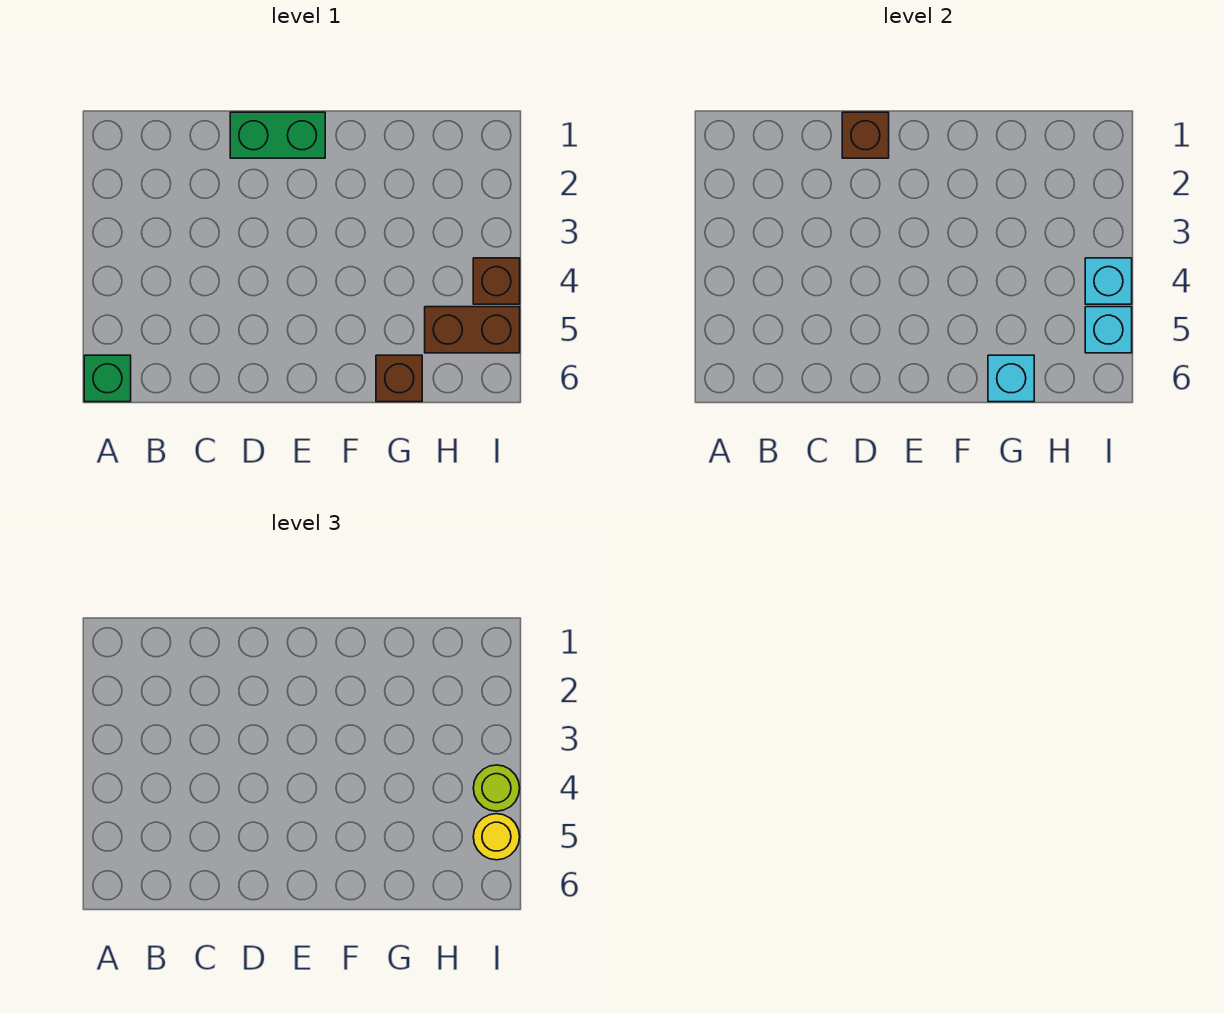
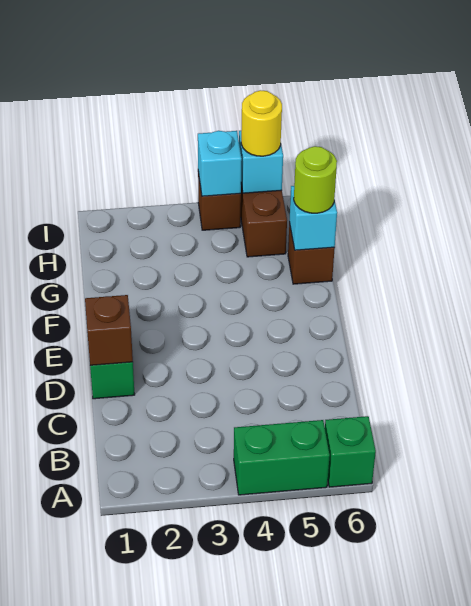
none -> green 1x2 brick [234,420,330,495]
lime 1x1 round brick [473,765,520,811] -> lime 1x1 round brick moved to [294,146,337,213]

